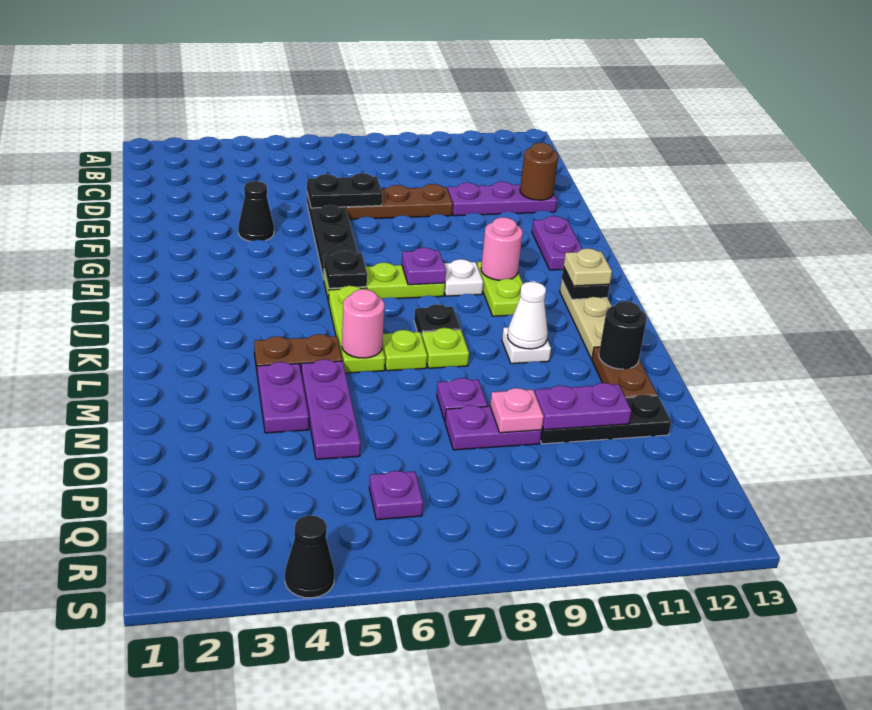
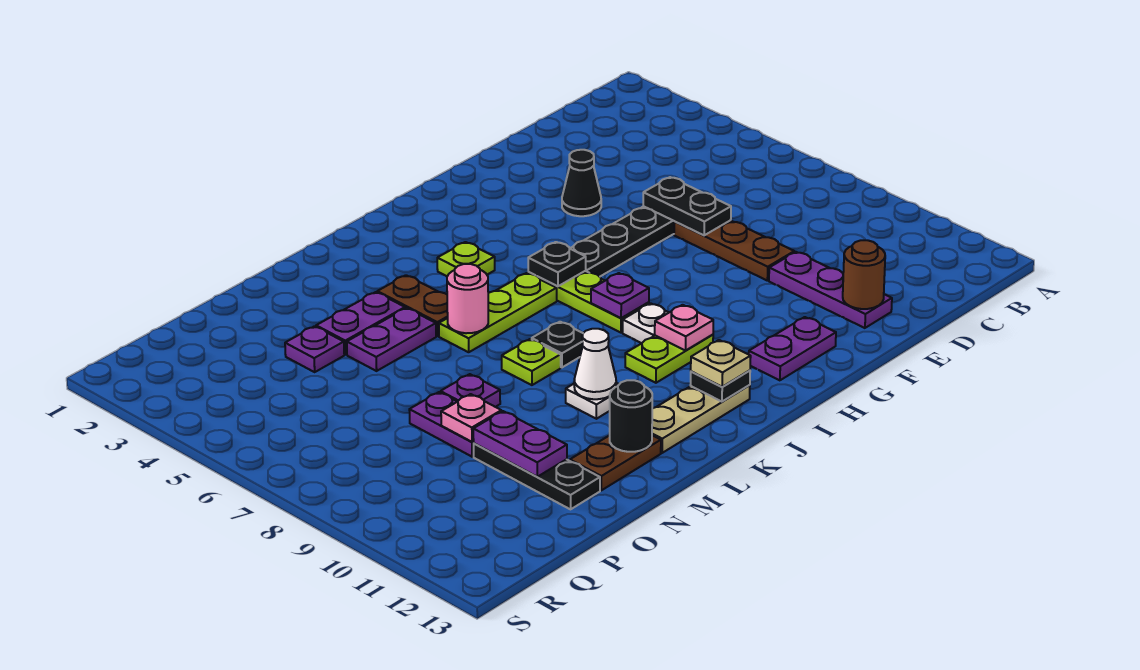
pink 1x1 round brick [481,217,523,280] -> pink 1x1 plate [655,305,713,351]
lime 1x1 plate [382,330,427,371] -> lime 1x1 plate moved to [437,242,495,276]
purple 1x3 plate [301,359,361,459] -> purple 1x2 plate [347,308,436,371]
purple 1x1 plate [369,471,423,520] -> purple 1x1 plate moved to [285,326,344,372]
black 1x1 cone [285,515,335,598] -> none

